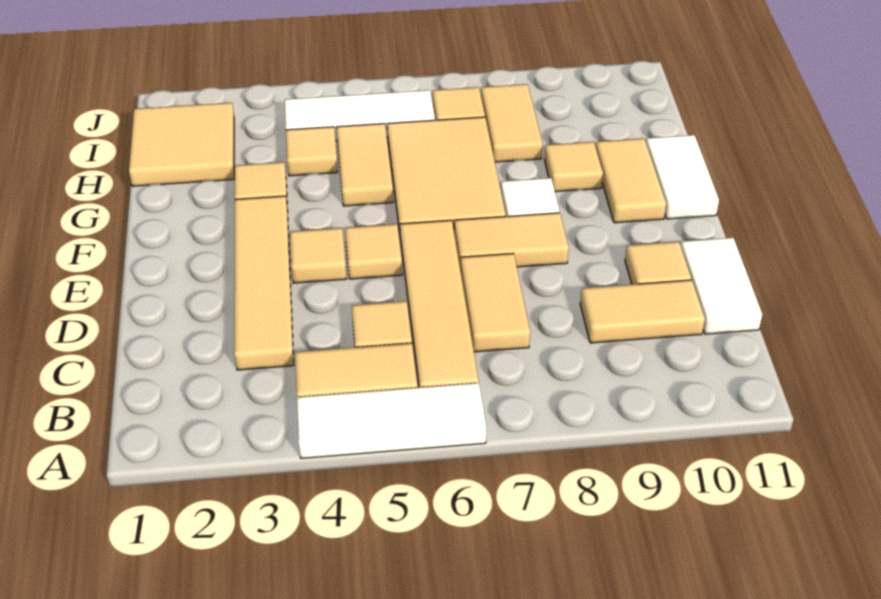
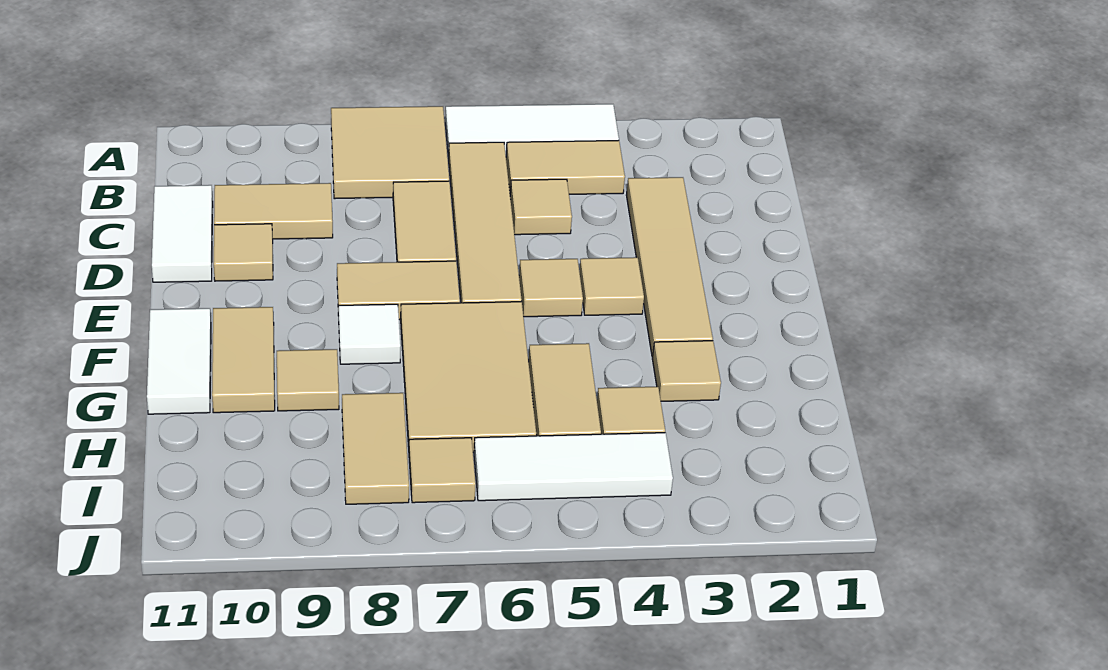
tan 2x2 tile [129,103,234,186] -> tan 2x2 tile moved to [331,106,449,199]

